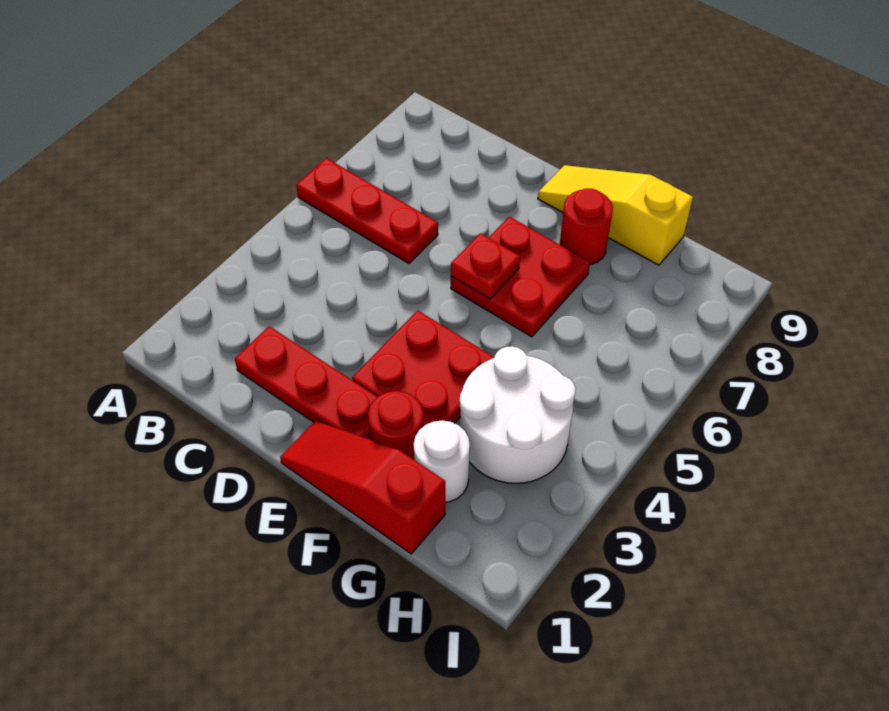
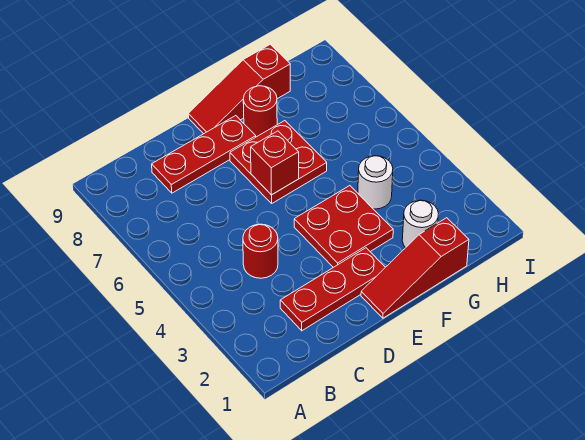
red 1x3 plate [296,158,438,263] -> red 1x3 plate moved to [152,116,256,193]
red 1x1 plate [451,233,520,299] -> red 1x1 brick [251,131,299,195]
yellow 1x3 slope [538,165,693,265] -> red 1x3 slope [188,44,290,134]
red 1x1 round brick [368,391,423,459] -> red 1x1 round brick moved to [243,224,278,278]
white 2x2 round brick [460,346,576,483] -> white 1x1 round brick [358,156,393,209]

